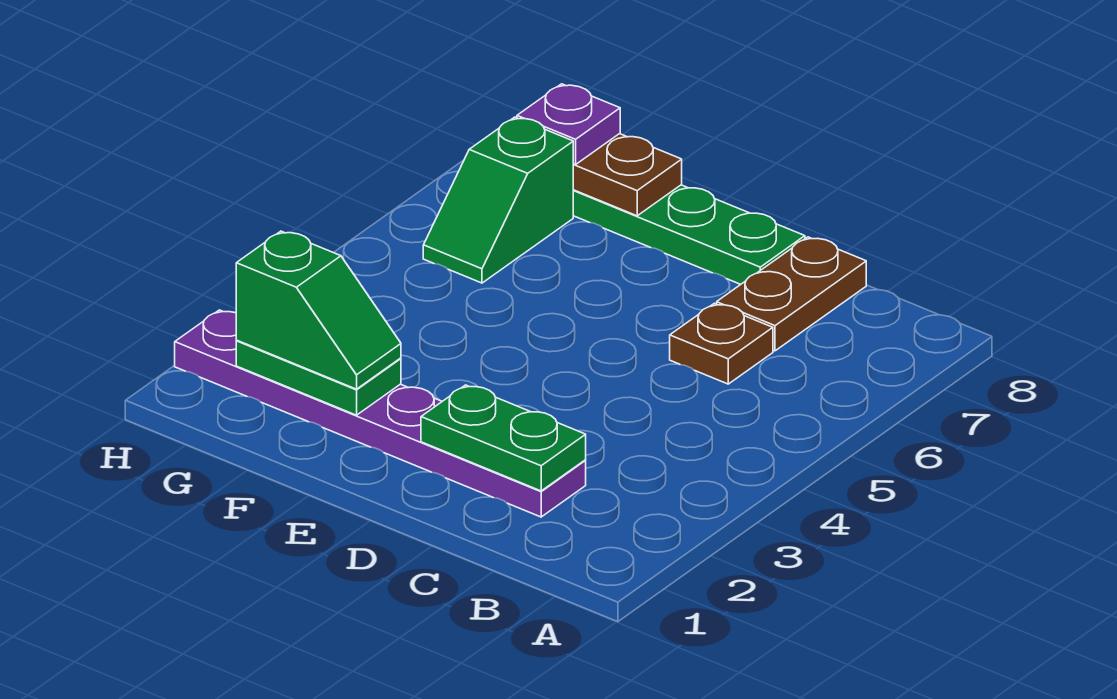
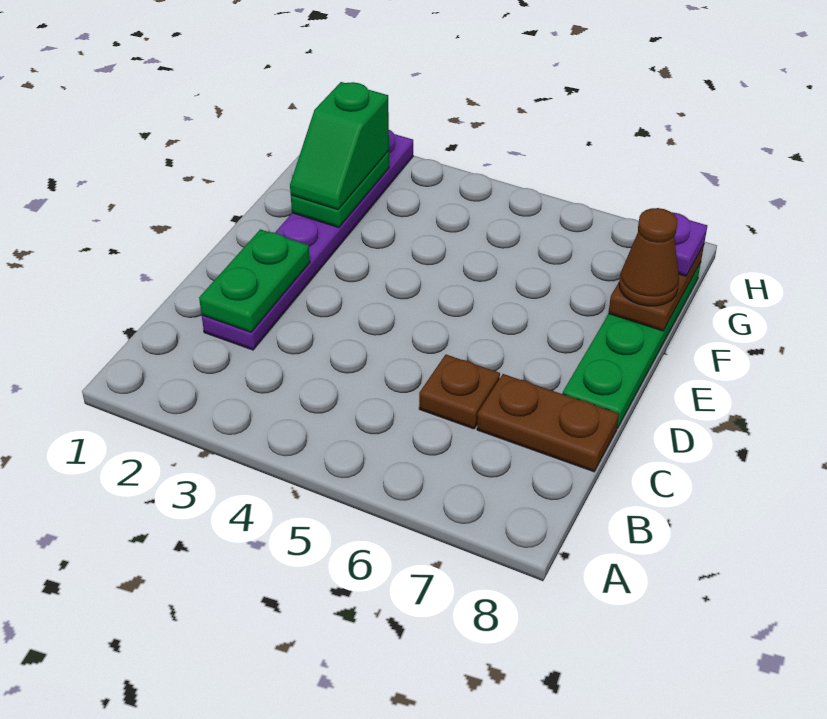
none -> brown 1x1 cone [619,208,679,306]
green 1x2 slope [423,117,573,283] -> none

